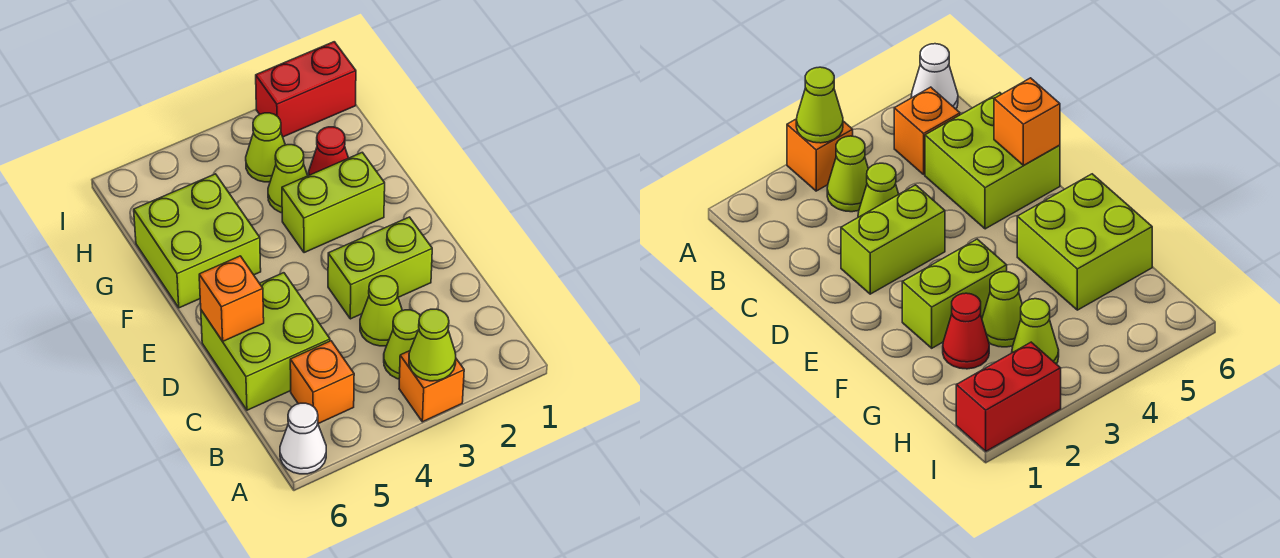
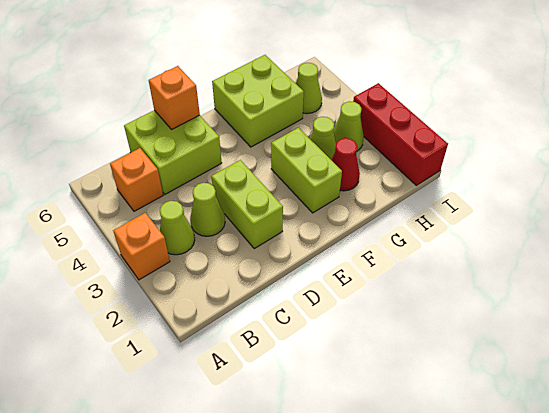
lime 1x1 cone [409,309,456,381] -> lime 1x1 cone moved to [296,63,322,114]
white 1x1 cone [280,403,326,474] -> none
red 1x2 brick [256,42,356,137] -> red 1x3 brick [353,83,448,185]

